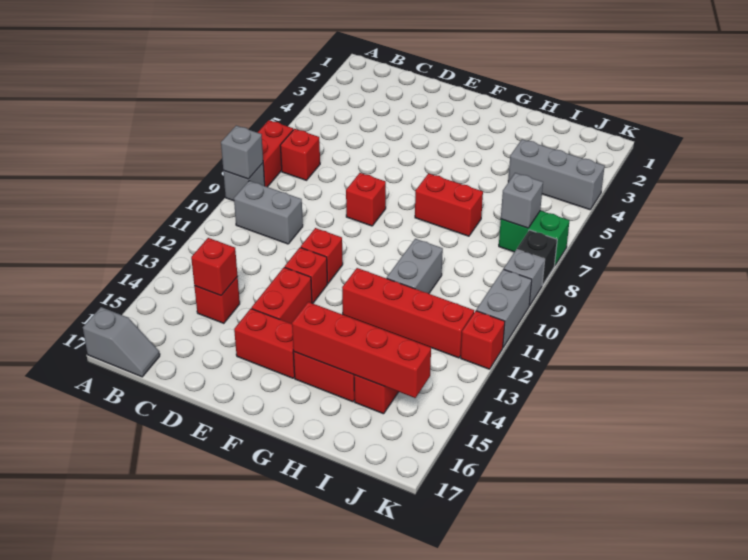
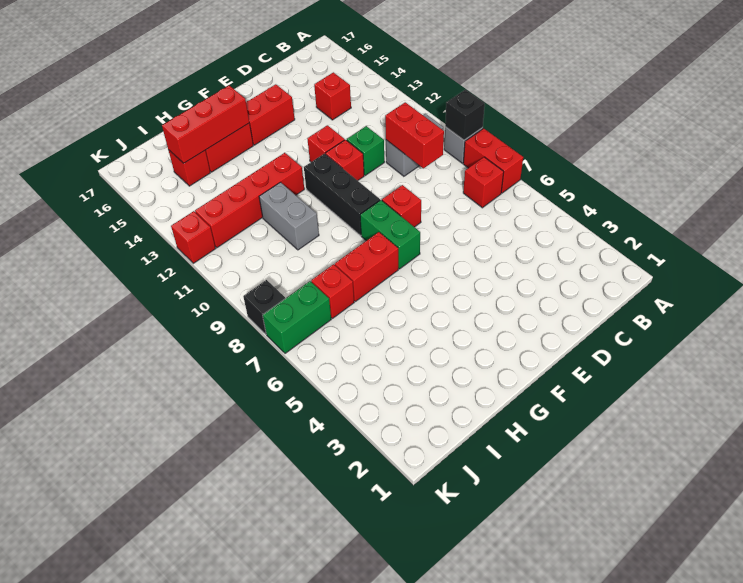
grey 1x1 brick [221,126,263,179] -> black 1x1 brick [445,90,485,140]
grey 1x2 slope [83,307,160,377] -> none
red 1x1 brick [191,238,238,296] -> red 1x1 brick moved to [311,264,354,318]
none -> green 1x1 brick [347,126,384,176]
red 1x2 brick [251,267,312,324] -> red 1x2 brick moved to [385,102,444,168]
none -> green 1x2 brick [360,200,420,269]
none -> black 1x3 brick [304,154,380,236]
red 1x4 brick [292,302,431,398] -> red 1x3 brick [162,86,249,163]
grey 1x3 brick [508,139,605,210] -> none
grey 1x1 brick [501,173,543,228] -> none
grey 1x1 brick [504,249,545,306] -> none
grey 1x2 brick [476,269,532,347] -> none

